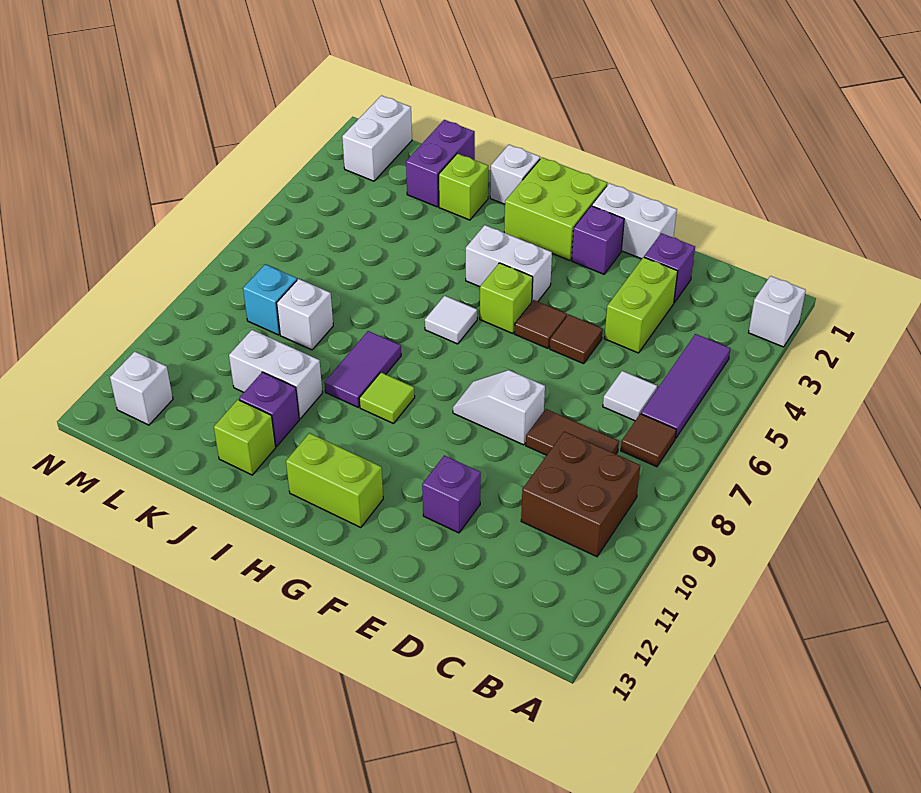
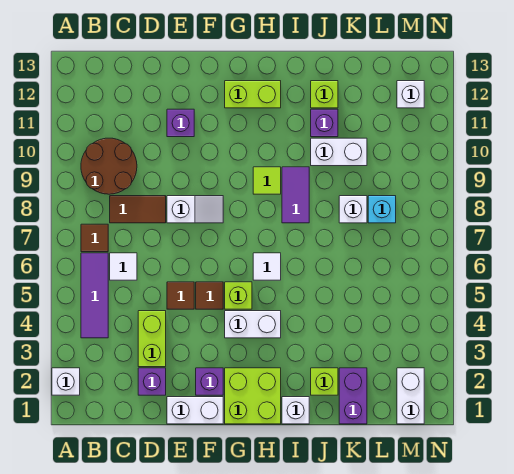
brown 2x2 brick [521,432,640,557] -> brown 2x2 round brick [81,138,137,194]

